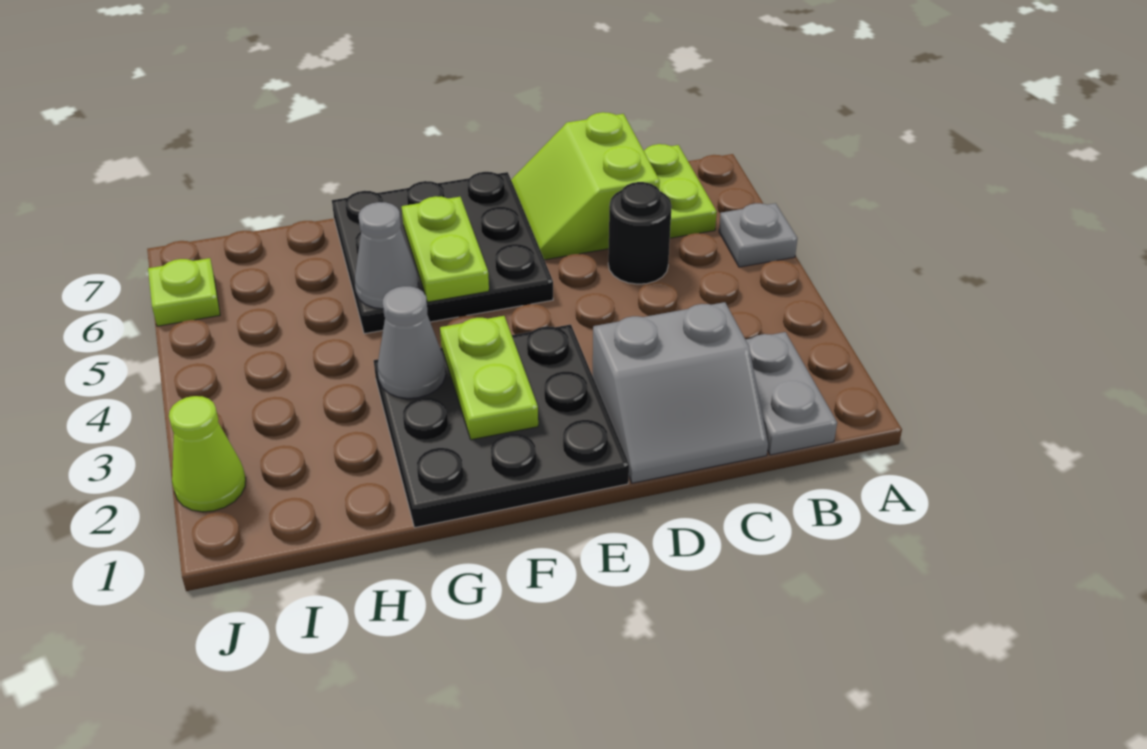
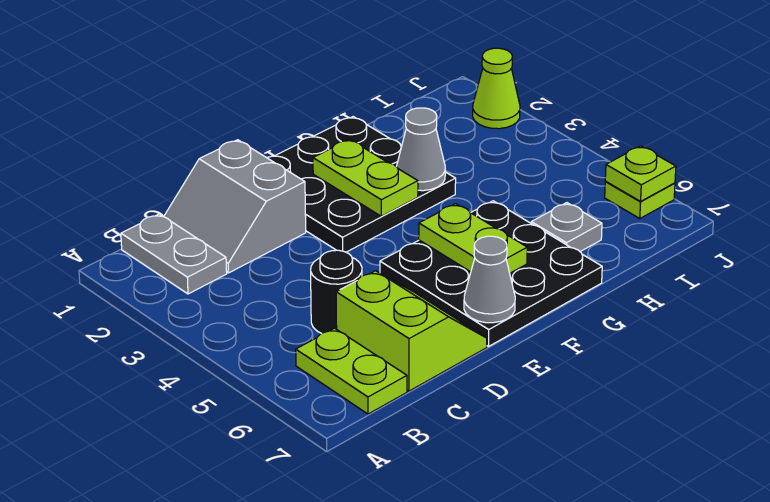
grey 1x1 plate [719,203,797,267] -> grey 1x1 plate moved to [531,203,602,251]
grey 2x2 slope [593,302,768,483] -> grey 2x2 slope turned to [164,140,306,273]
grey 1x1 cone [355,202,418,309] -> grey 1x1 cone moved to [464,236,515,323]
none -> lime 1x1 plate [605,146,676,201]

